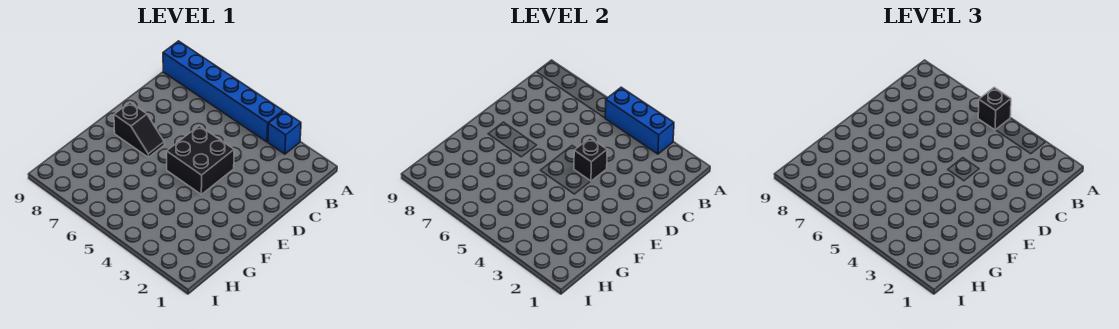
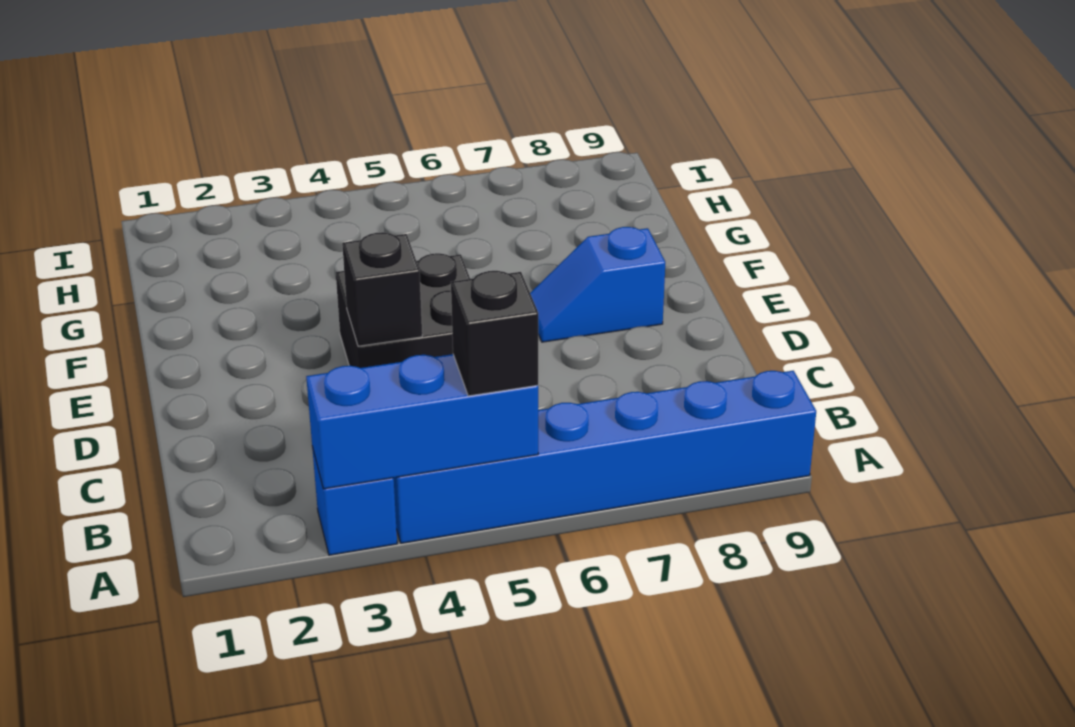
black 1x2 slope [114,103,164,157] -> blue 1x2 slope [530,227,665,342]

